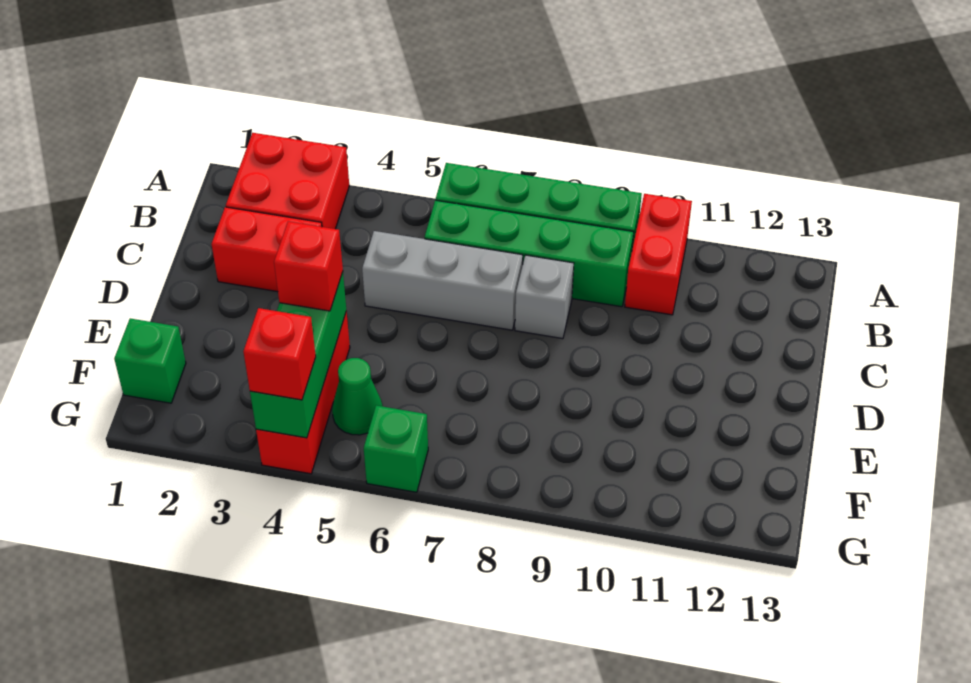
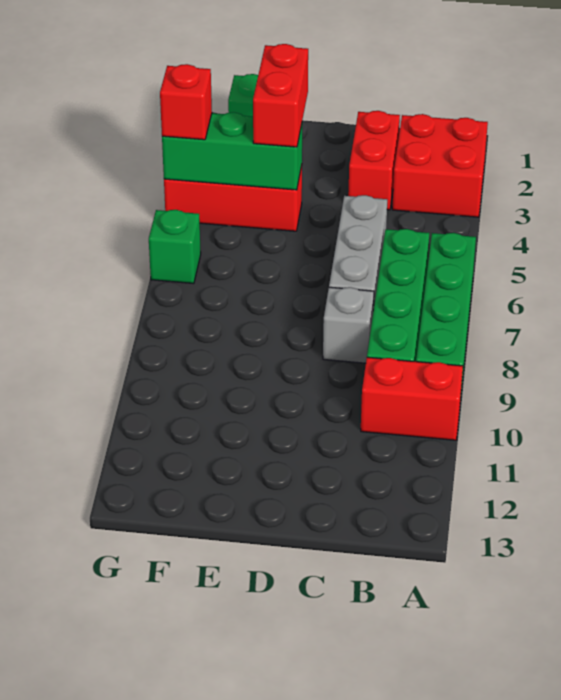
red 1x1 brick [274,221,343,311] -> red 1x2 brick [253,44,308,147]
green 1x1 cone [332,358,383,435] -> none

